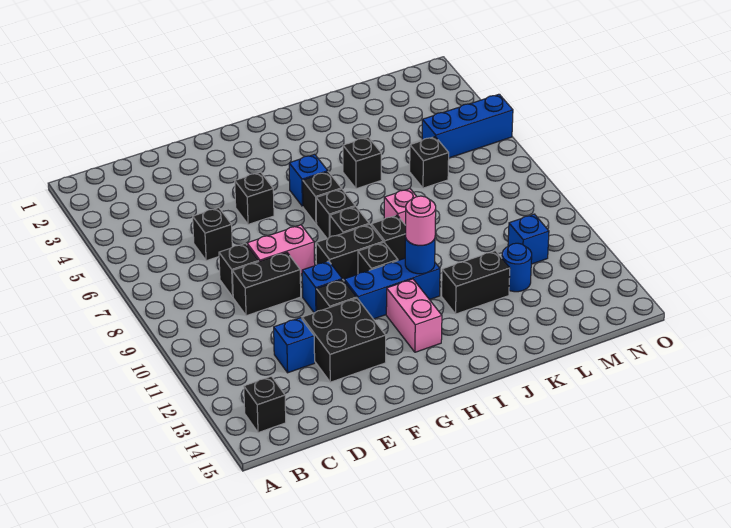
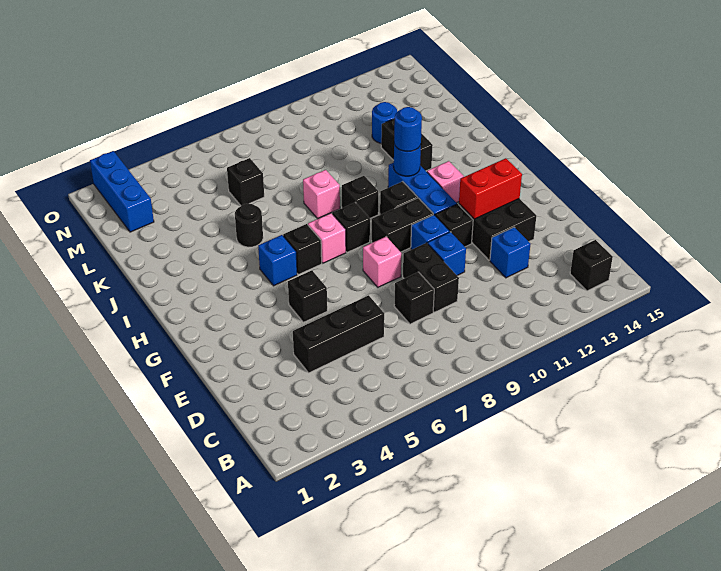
black 1x1 brick [193,208,232,261] -> black 1x3 brick [293,295,384,373]
pink 1x2 brick [247,225,315,274] -> pink 1x1 brick [363,237,401,287]
none -> red 1x2 brick [459,158,522,219]
black 1x2 brick [316,224,383,280] -> black 1x2 brick turned to [372,198,433,252]
black 1x1 brick [316,189,355,239] -> pink 1x1 brick [308,213,346,263]
pink 1x2 brick [386,279,442,352] -> pink 1x1 brick [427,161,464,203]
pink 1x1 round brick [406,196,436,245] -> blue 1x1 round brick [394,107,422,152]
black 1x1 brick [343,137,381,189] -> black 1x1 round brick [235,204,263,247]
blue 1x3 brick [422,94,513,158] -> blue 1x3 brick moved to [90,151,154,232]
blue 1x1 brick [508,214,549,264] -> blue 1x1 brick moved to [428,232,466,275]

